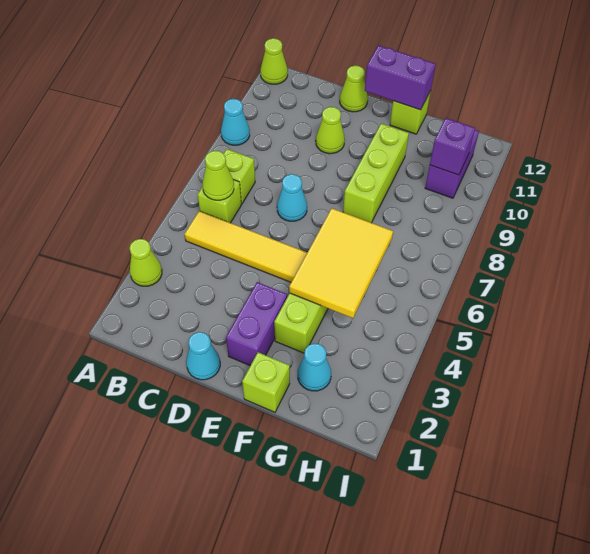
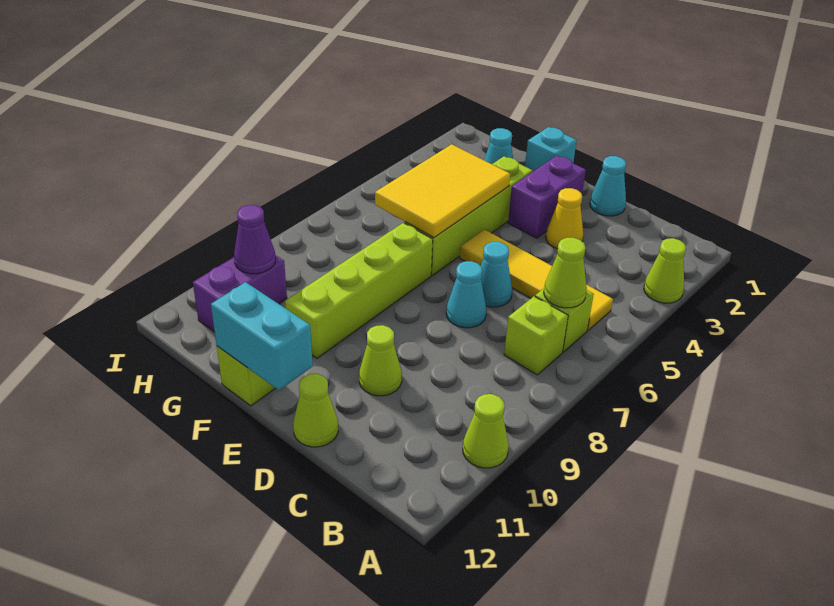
cyan 1x1 cone [221,99,250,145] -> cyan 1x1 cone moved to [481,242,512,307]
lime 1x1 cone [260,38,288,84] -> lime 1x1 cone moved to [463,394,509,468]
none -> yellow 1x1 cone [546,188,583,249]
purple 1x2 brick [365,45,436,110] -> cyan 1x2 brick [211,282,313,390]
lime 1x1 brick [242,352,290,412] -> cyan 1x1 brick [525,127,577,172]
lime 1x3 brick [343,123,409,223] -> lime 1x4 brick [285,223,433,358]
purple 1x1 brick [430,118,475,175] -> purple 1x1 cone [234,205,276,274]

